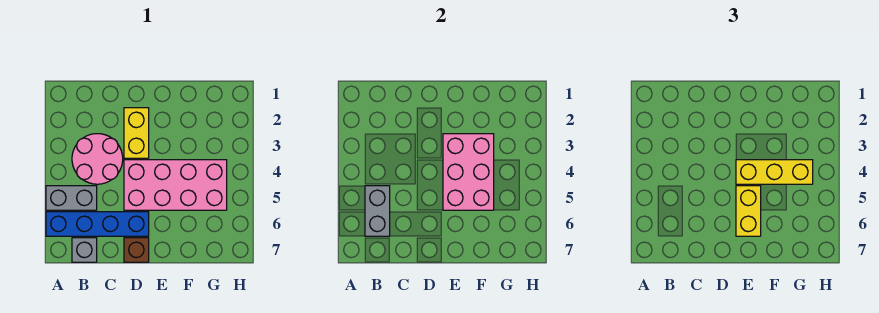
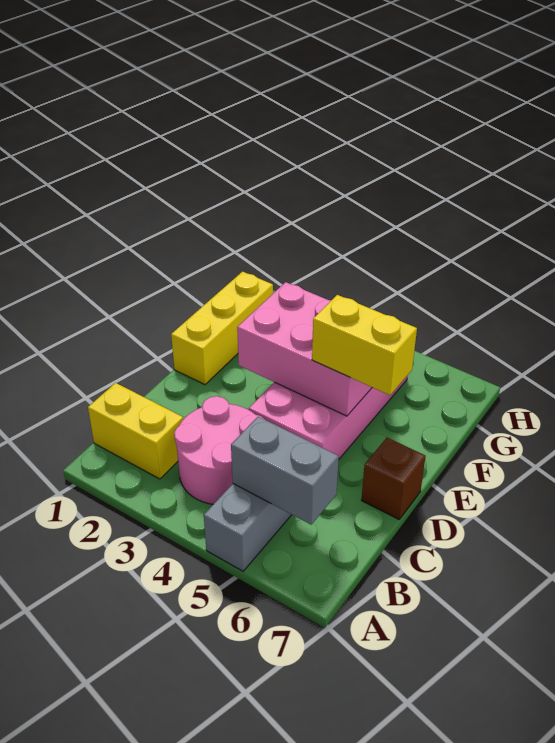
blue 1x4 brick [46,212,149,236] -> none
grey 1x1 brick [72,238,97,262] -> none
yellow 1x2 brick [124,108,149,158] -> yellow 1x2 brick moved to [88,383,183,479]
yellow 1x3 brick [736,160,813,184] -> yellow 1x3 brick moved to [171,272,273,385]

